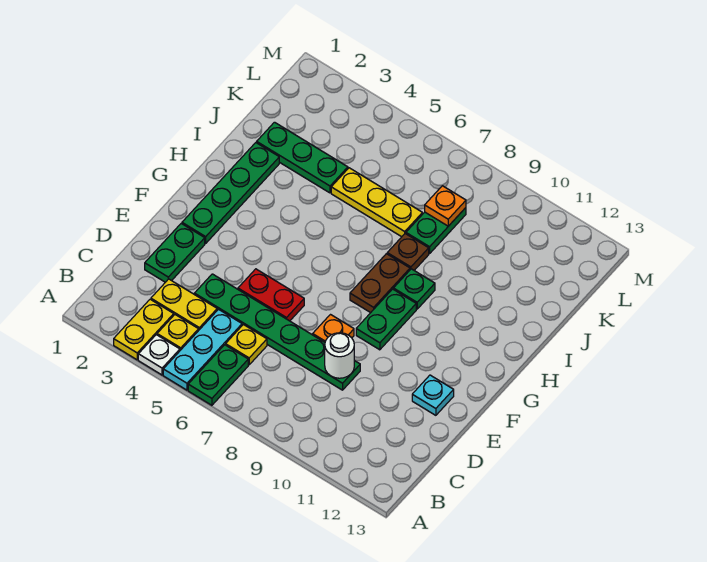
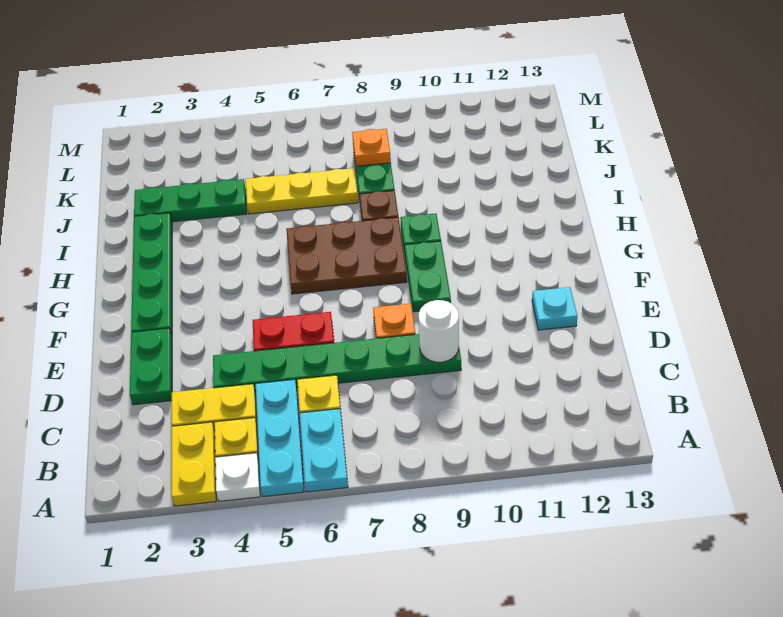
green 1x2 plate [188,345,248,405] -> cyan 1x2 plate [300,409,348,492]
brown 1x2 plate [350,254,410,313] -> brown 2x3 plate [286,217,407,294]

